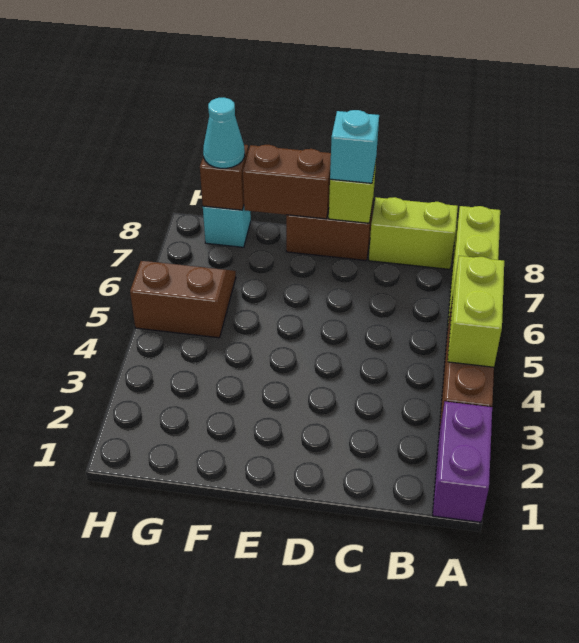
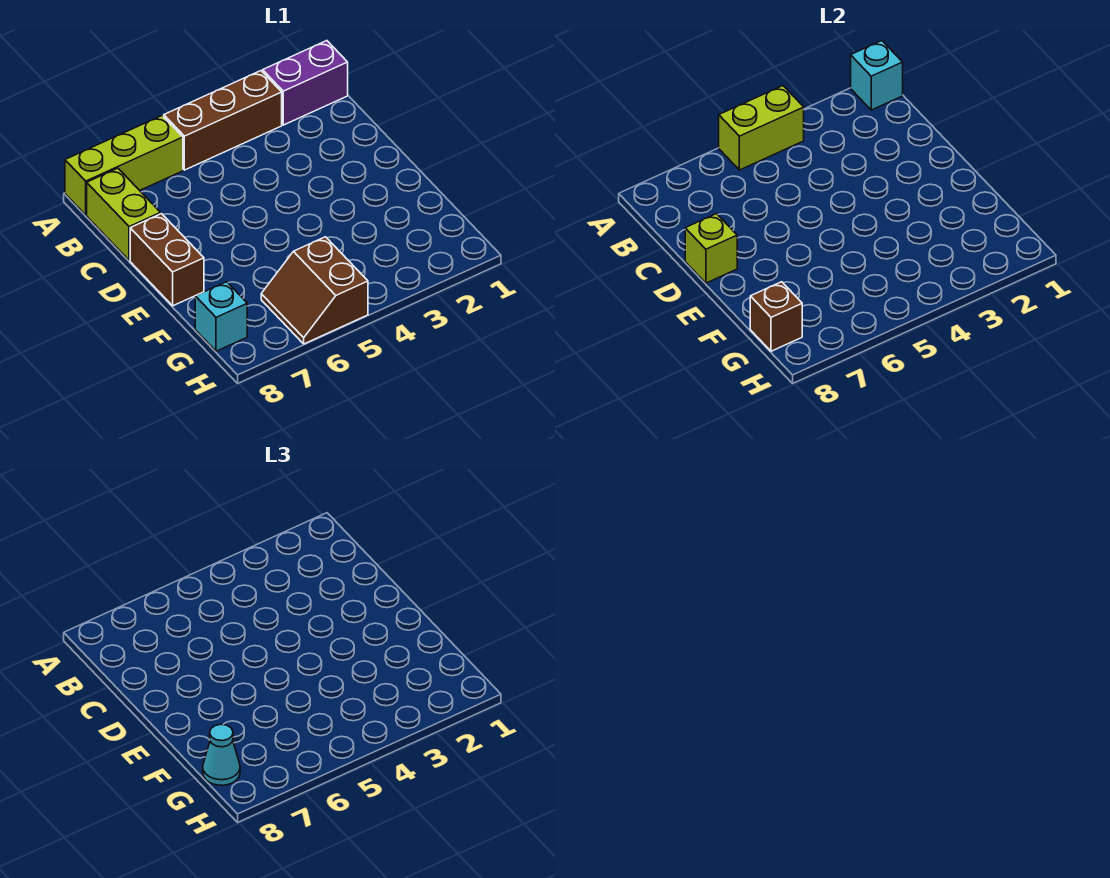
cyan 1x1 brick [330,110,379,183] -> cyan 1x1 brick moved to [851,41,903,110]
brown 1x2 brick [243,145,331,219] -> none

